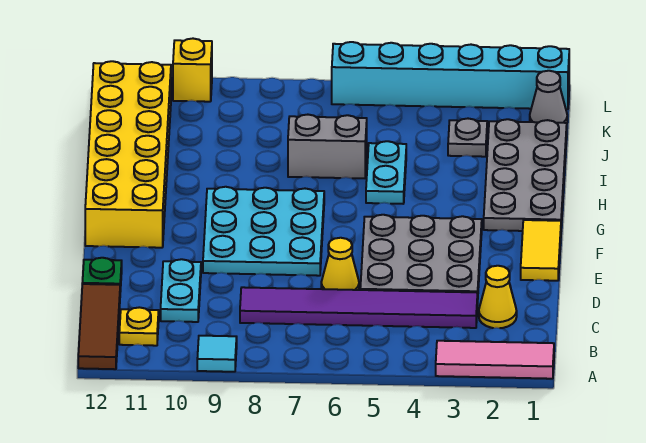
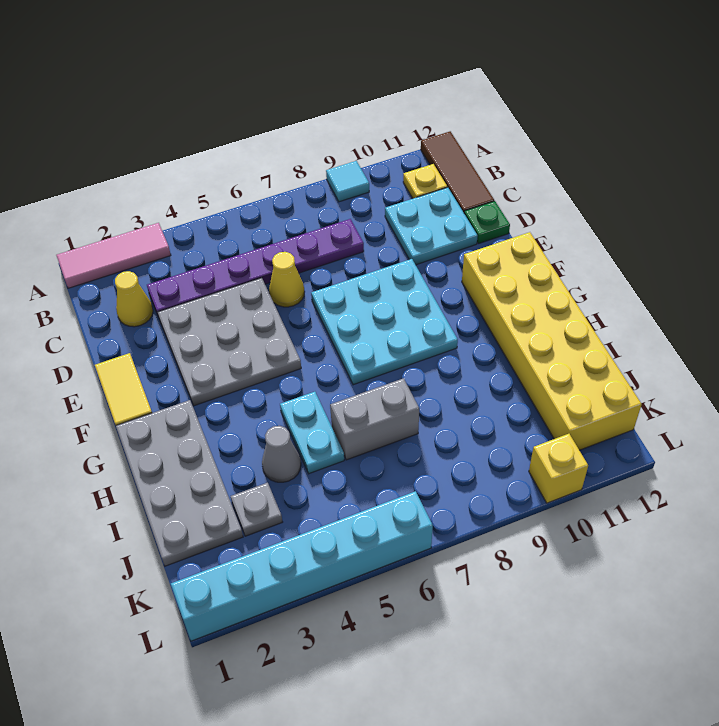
purple 1x6 tile [240,287,478,328] -> purple 1x6 plate [147,219,364,315]
cyan 1x2 plate [161,259,201,322] -> cyan 2x2 plate [385,187,478,265]
grey 1x1 cone [530,71,567,123] -> grey 1x1 cone moved to [262,426,301,482]

